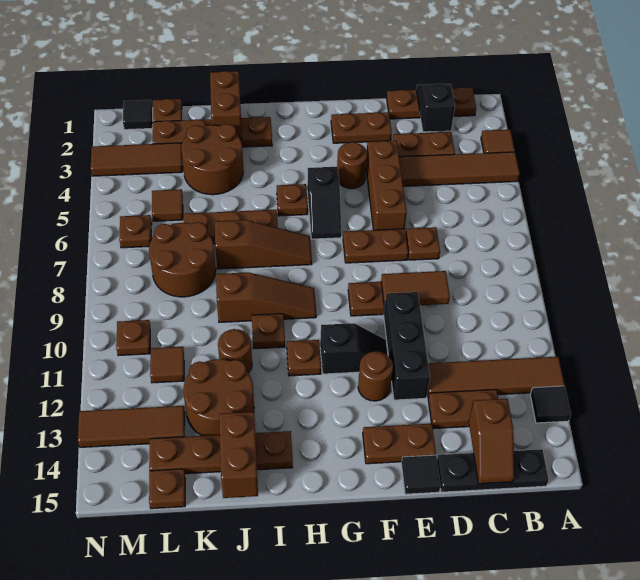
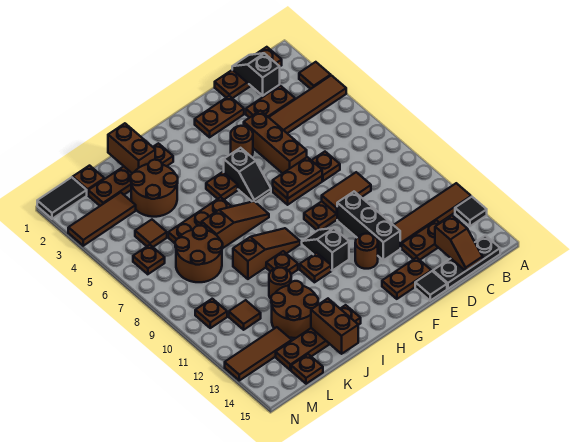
none -> brown 1x2 plate [273,157,322,199]
black 1x2 slope [320,323,388,374] -> black 1x2 slope turned to [302,228,349,270]
black 1x1 tile [123,100,153,130] -> black 1x2 tile [37,177,87,219]

